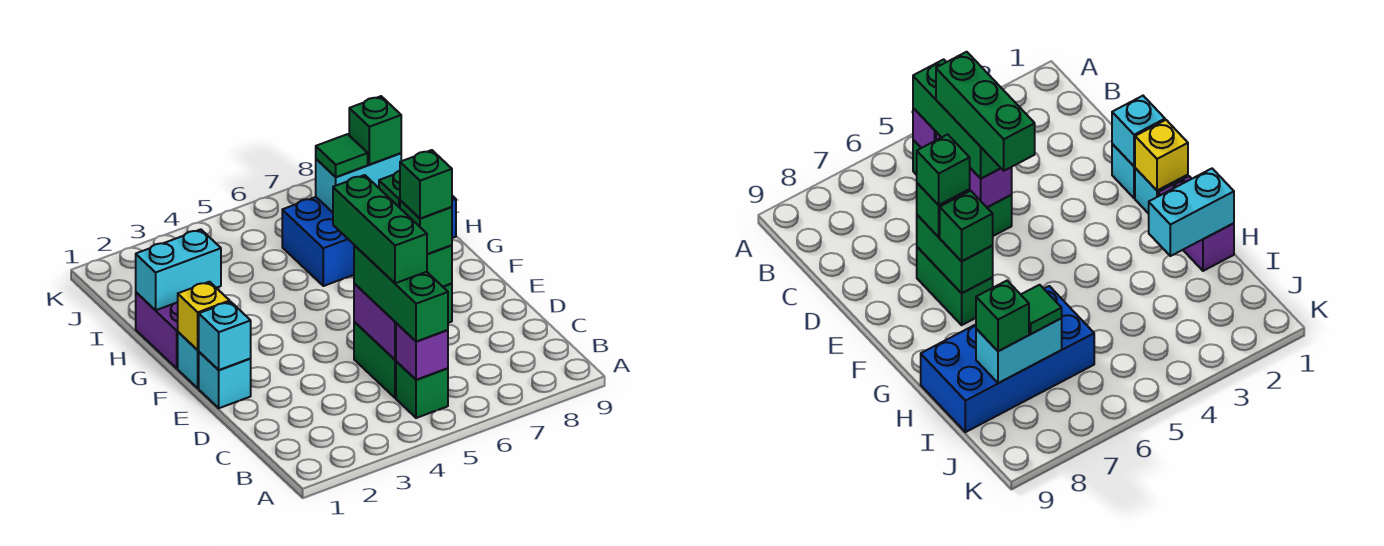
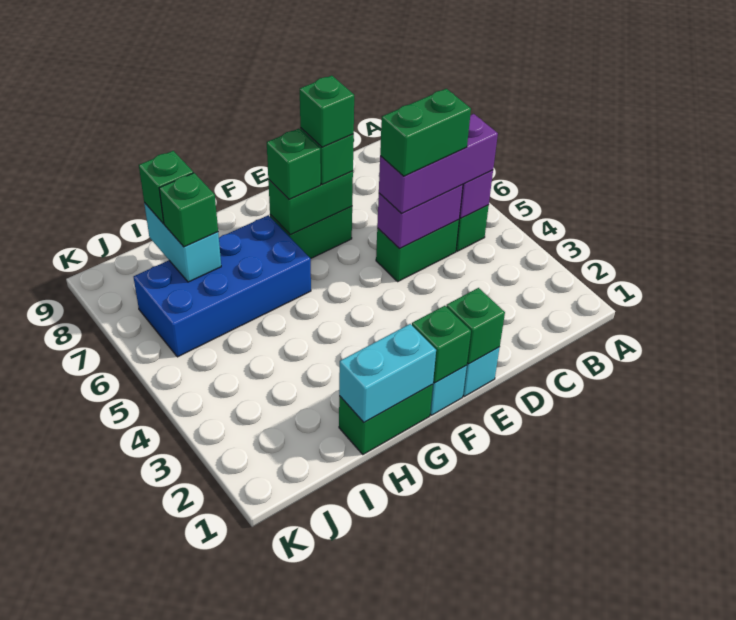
green 1x3 brick [354,245,448,342] -> purple 1x3 brick [379,114,498,214]
green 1x3 brick [333,175,427,283] -> green 1x2 brick [380,89,471,176]
cyan 1x1 brick [199,302,251,370] -> green 1x1 brick [446,288,505,364]
yellow 1x1 brick [178,282,230,350] -> green 1x1 brick [412,306,471,383]
purple 1x2 brick [136,292,178,368] -> green 1x2 brick [339,384,433,454]
cyan 1x2 brick [136,229,221,310] -> cyan 1x2 brick turned to [339,324,436,422]
blue 2x4 brick [282,196,456,286] -> blue 2x4 brick turned to [134,215,311,357]
green 1x1 tile [316,134,368,177] -> green 1x1 brick [159,173,218,247]

